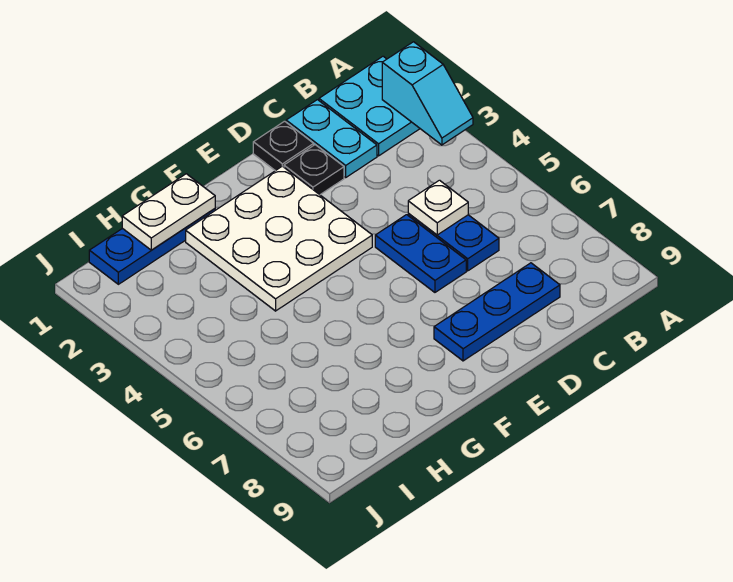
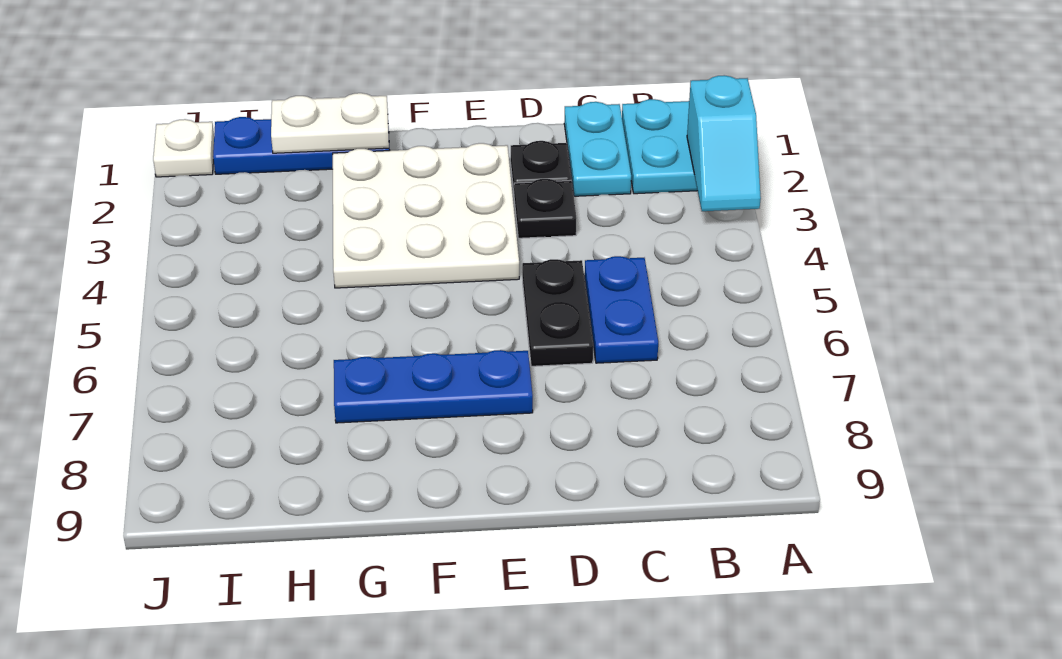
white 1x1 plate [408,180,468,235] -> white 1x1 plate moved to [153,119,214,177]
blue 1x3 plate [434,263,560,361] -> blue 1x3 plate moved to [334,350,533,423]
black 1x1 plate [253,121,314,171] -> black 1x1 plate moved to [514,179,577,238]
blue 1x2 plate [375,215,466,292] -> black 1x2 plate [522,259,593,366]

